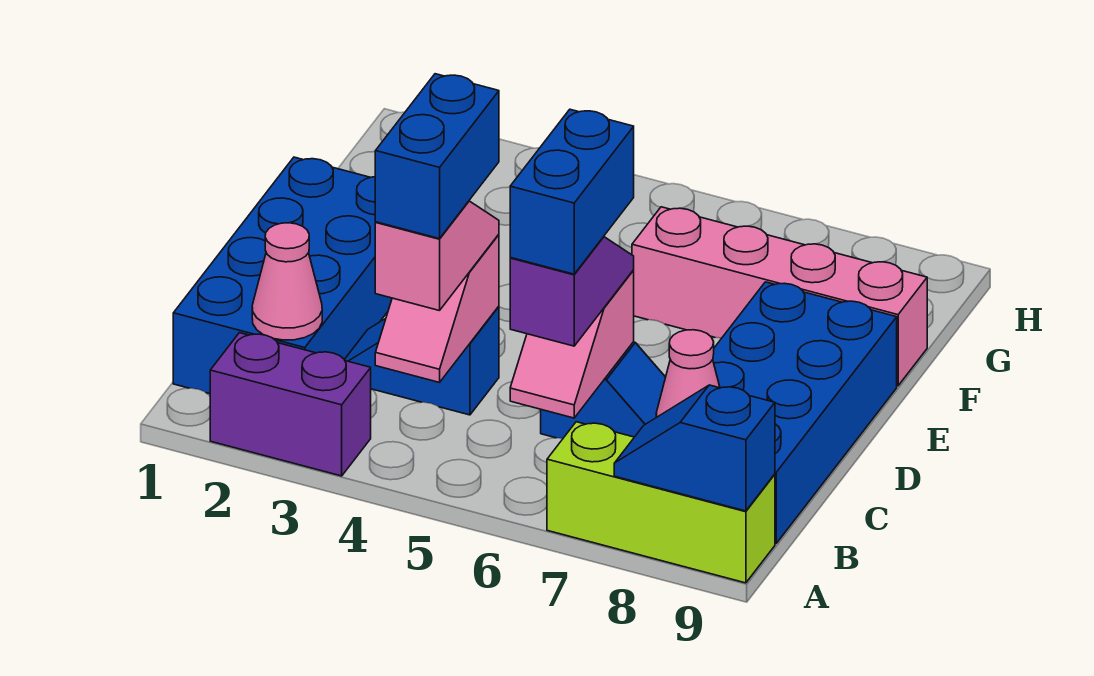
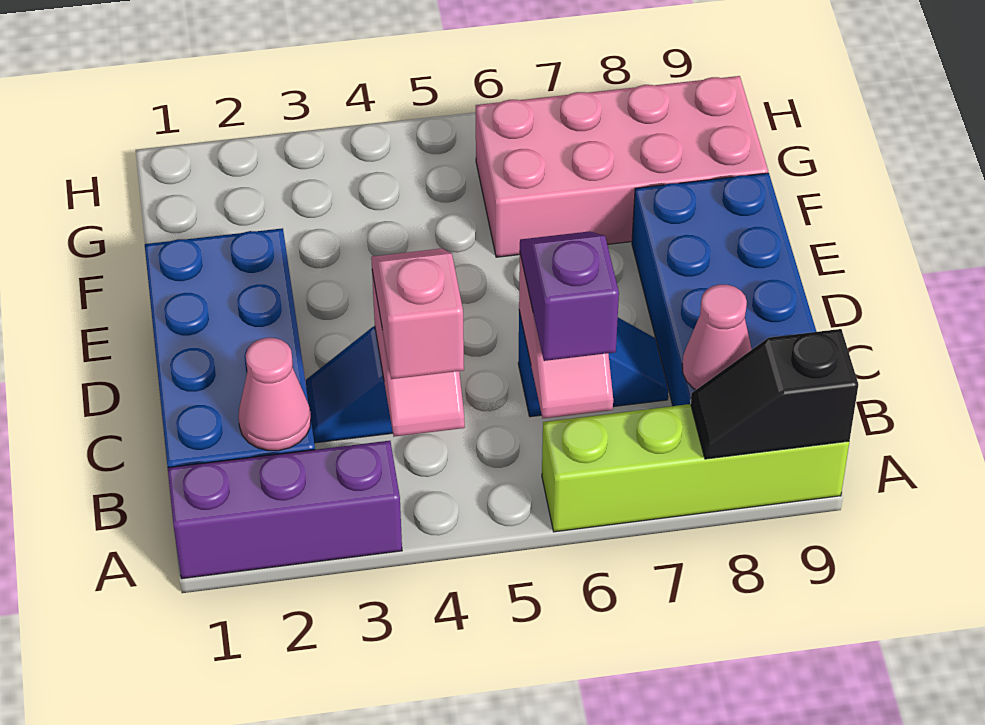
purple 1x2 brick [210,333,371,476] -> purple 1x3 brick [168,441,402,579]
lime 1x3 brick [547,422,775,583] -> lime 1x4 brick [542,404,849,532]
blue 1x2 slope [614,385,775,511] -> black 1x2 slope [691,329,858,459]
blue 1x2 brick [375,74,499,239] -> none
blue 1x2 brick [510,109,634,274] -> none
pink 1x4 brick [632,207,927,386] -> pink 2x4 brick [476,76,768,257]

